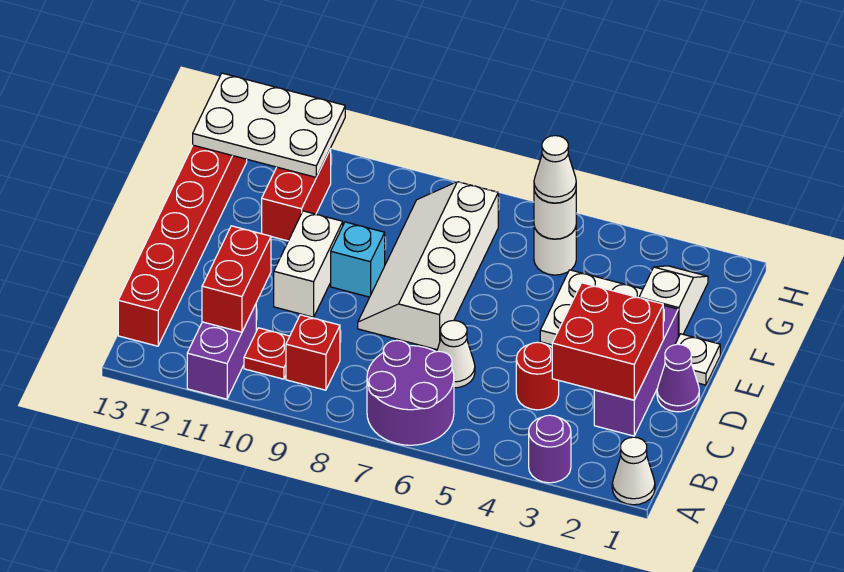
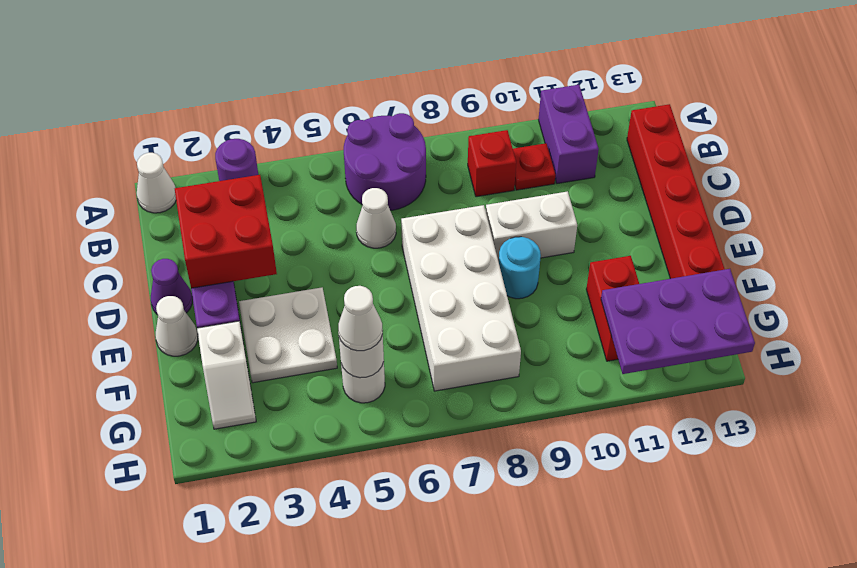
red 1x2 brick [202,226,271,332] -> none
red 1x1 round brick [516,342,559,410] -> none
white 2x4 slope [358,182,498,350] -> white 2x4 brick [401,205,521,391]
white 1x2 brick [274,211,343,317] -> white 1x2 brick turned to [486,191,577,262]
white 1x1 plate [675,334,720,385] -> white 1x1 cone [155,296,198,356]
cyan 1x1 brick [331,222,385,297] -> cyan 1x1 round brick [499,237,541,299]
white 2x3 plate [193,73,345,177] -> purple 2x3 plate [601,269,755,374]

